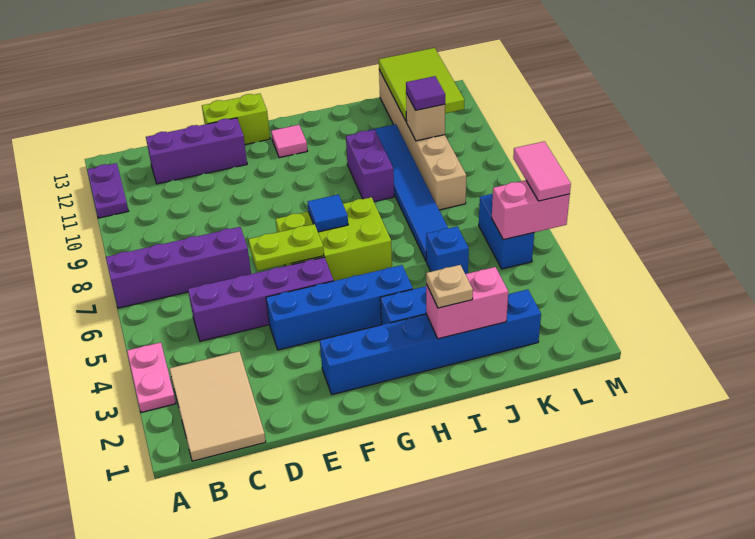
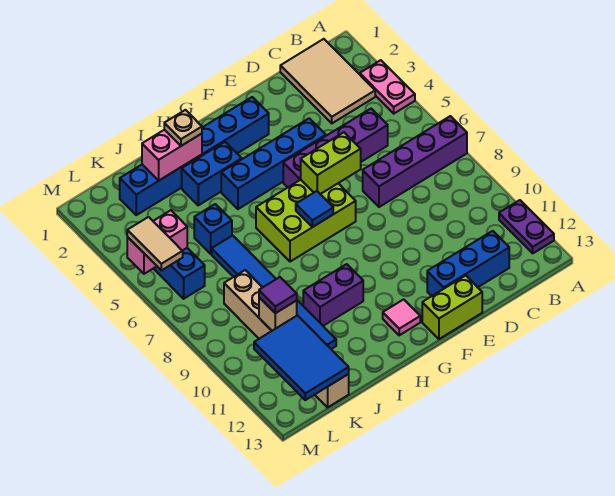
purple 1x3 brick [146,118,247,184] -> blue 1x3 brick [427,231,509,296]
lime 1x2 plate [248,224,324,271] -> lime 1x2 brick [301,132,361,194]
purple 1x2 brick [346,130,394,202] -> purple 1x2 brick turned to [303,264,363,326]
lime 2x3 tile [379,48,465,122] -> blue 2x3 tile [254,316,349,400]
pink 1x2 tile [513,141,571,201] -> tan 1x2 tile [127,217,183,270]

